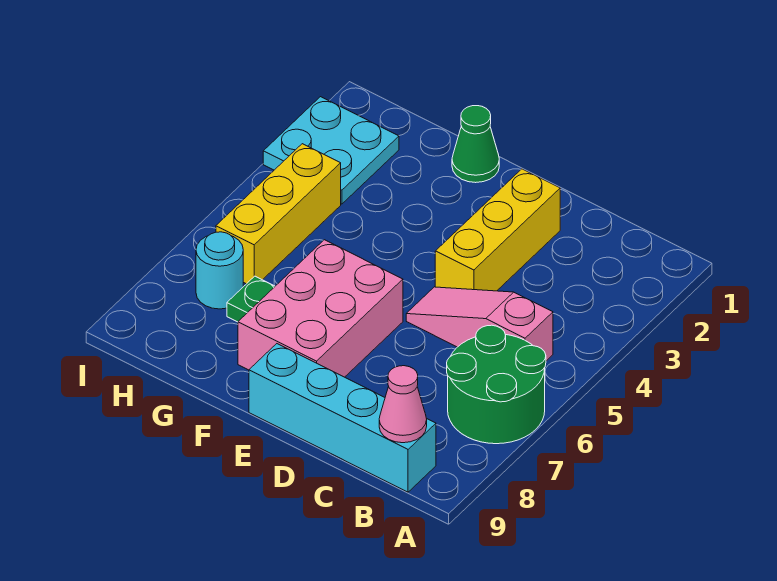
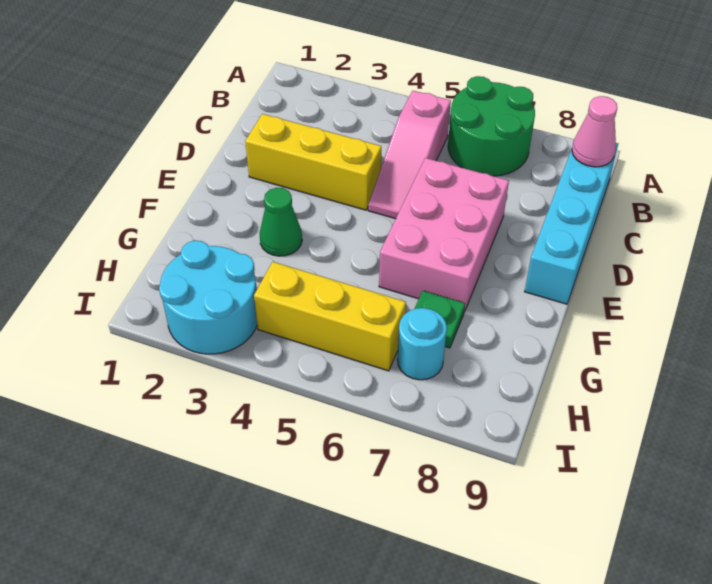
pink 2x3 brick [238,240,403,377] -> pink 2x3 brick turned to [379,158,509,312]
green 1x1 cone [452,106,499,183] -> green 1x1 cone moved to [260,188,302,256]
cyan 2x2 plate [263,97,399,204] -> cyan 2x2 round brick [159,241,257,354]

